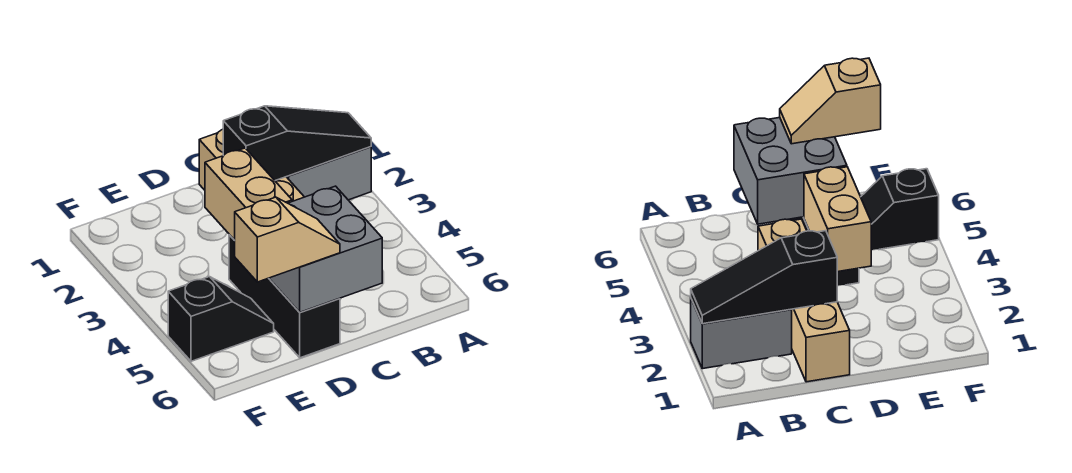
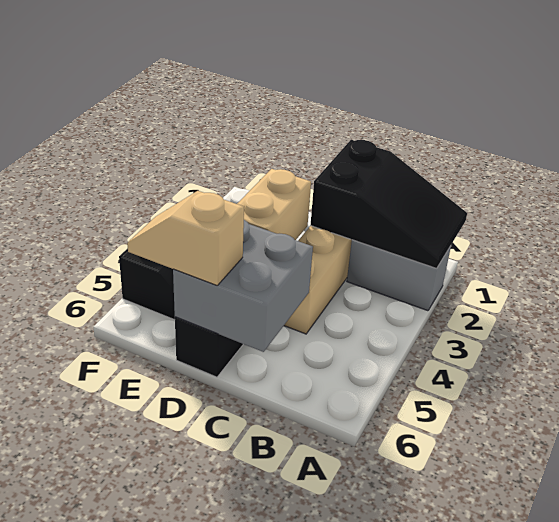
black 1x3 slope [223,106,371,180] -> black 2x3 slope [310,140,467,268]
tan 1x2 slope [235,197,340,282] -> tan 1x2 slope turned to [127,191,244,285]

